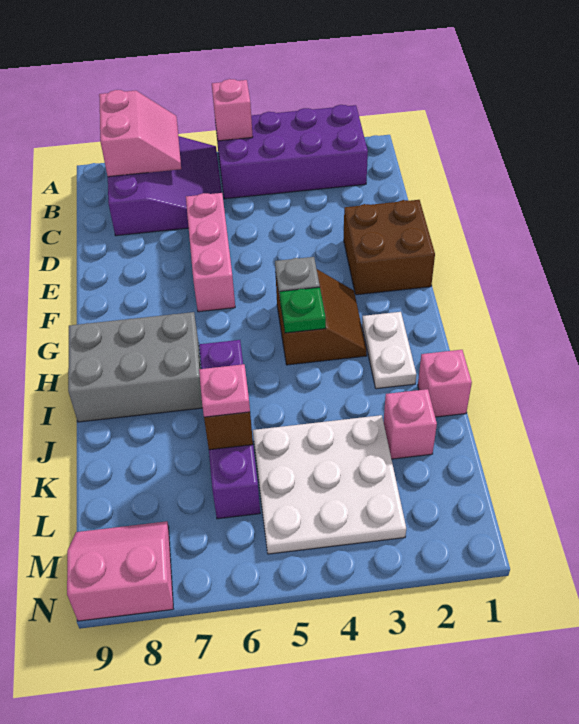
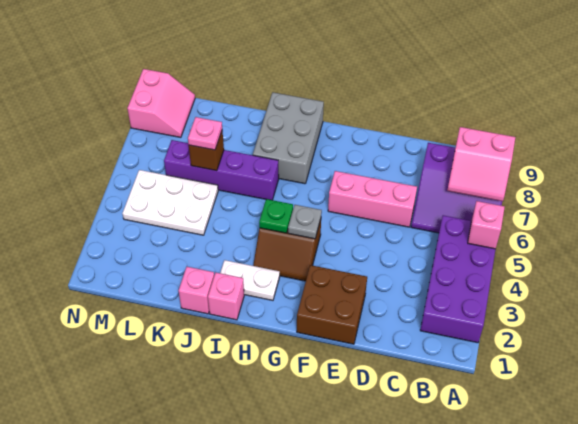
pink 1x1 brick [384,389,437,459] -> pink 1x1 brick moved to [208,273,244,320]
white 3x3 plate [253,415,406,554] -> white 2x3 plate [122,170,218,235]

